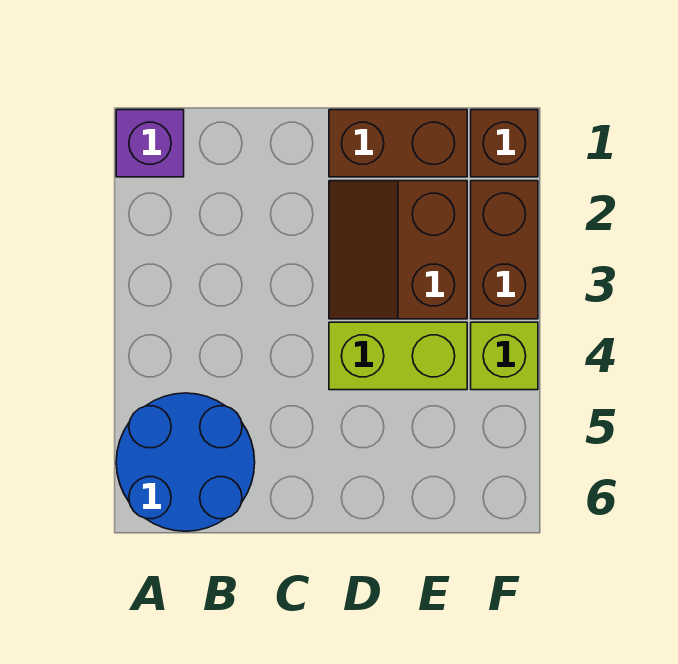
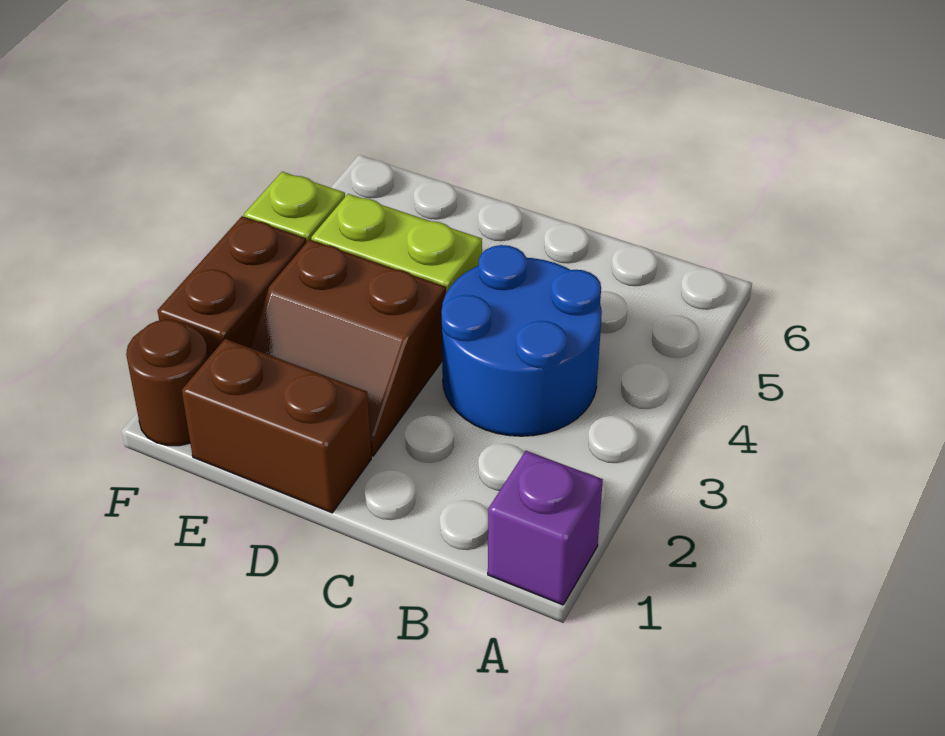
blue 2x2 round brick [116,393,255,531] -> blue 2x2 round brick moved to [441,245,602,436]
brown 2x2 slope [329,181,467,319] -> brown 2x2 slope turned to [249,239,446,456]
brown 1x1 brick [471,110,538,177] -> brown 1x1 round brick [126,320,208,446]

